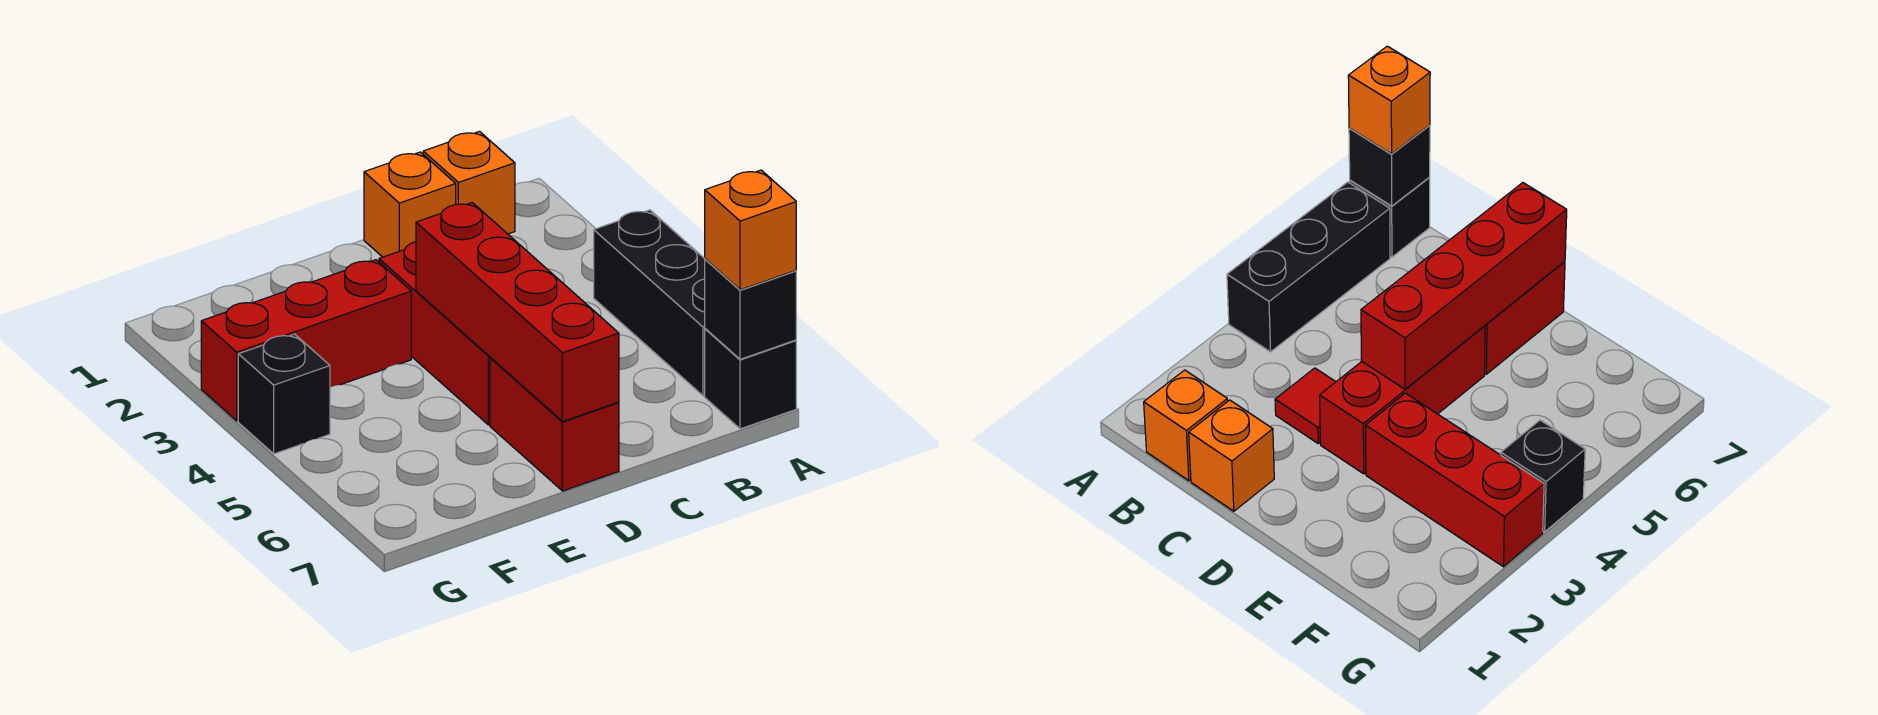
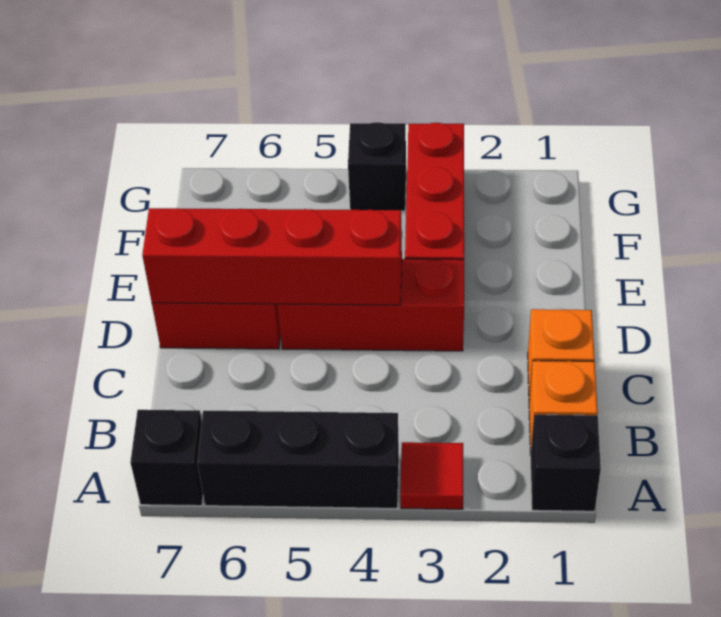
black 1x1 brick [705,259,796,359] -> black 1x1 brick moved to [530,415,601,511]
orange 1x1 brick [705,170,796,290] -> none
red 1x1 tile [1275,368,1336,444] -> red 1x1 tile moved to [400,442,463,509]

